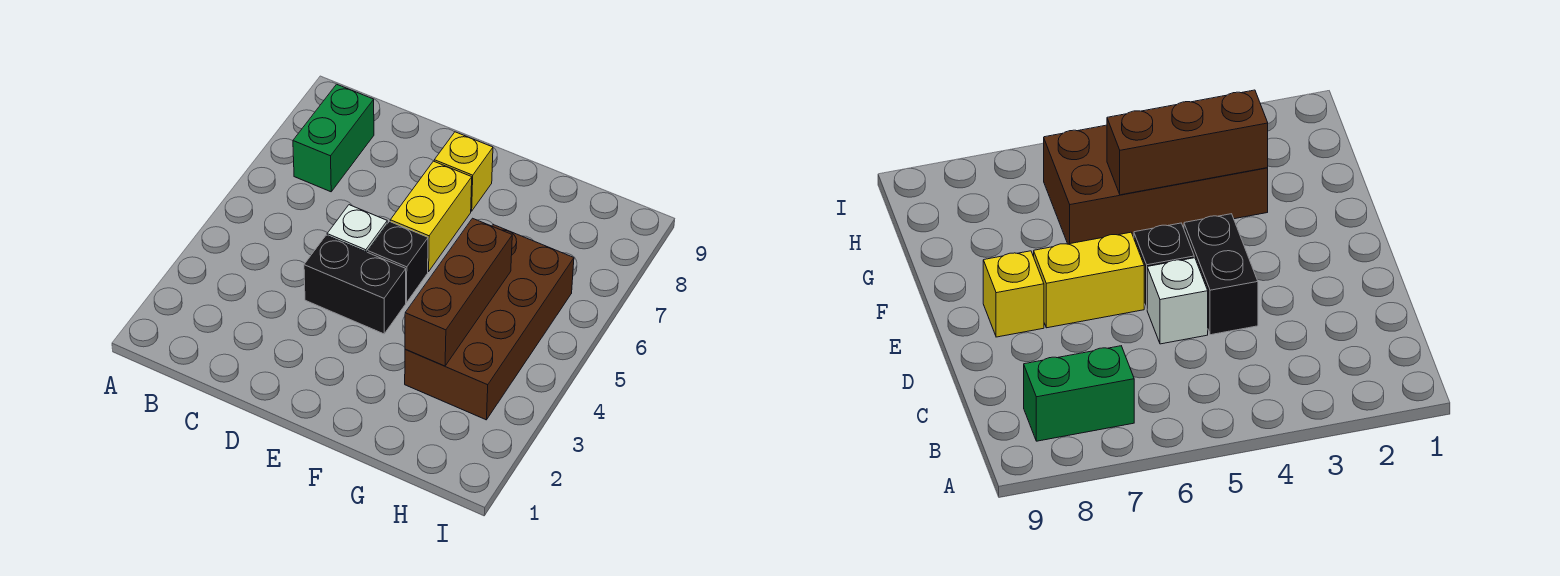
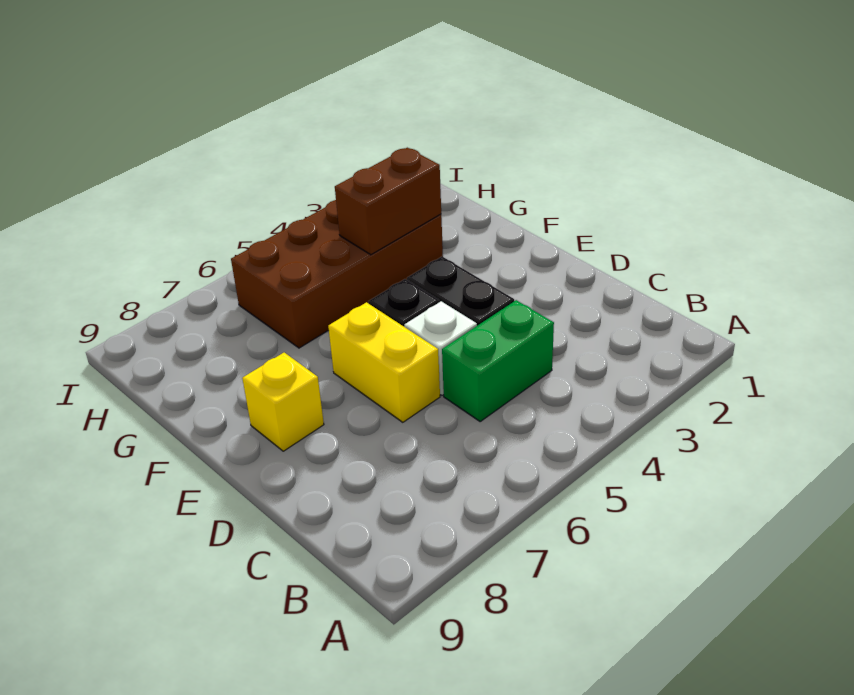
green 1x2 brick [293,84,374,192] -> green 1x2 brick moved to [442,300,554,421]
yellow 1x2 brick [390,161,472,272] -> yellow 1x2 brick turned to [328,302,440,422]
brown 1x3 brick [405,218,512,366] -> brown 1x2 brick [335,148,441,255]

